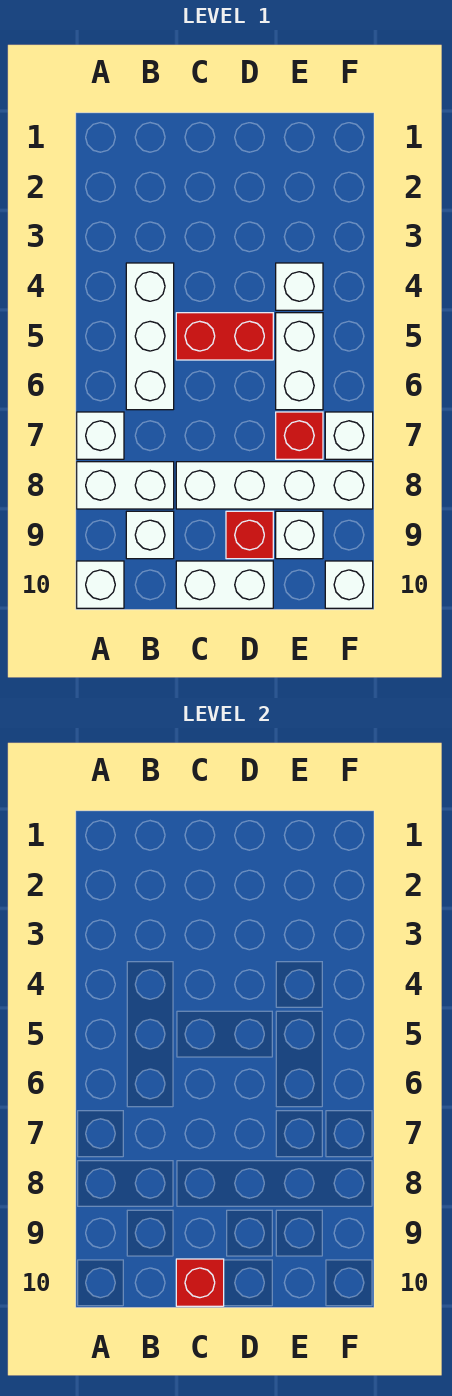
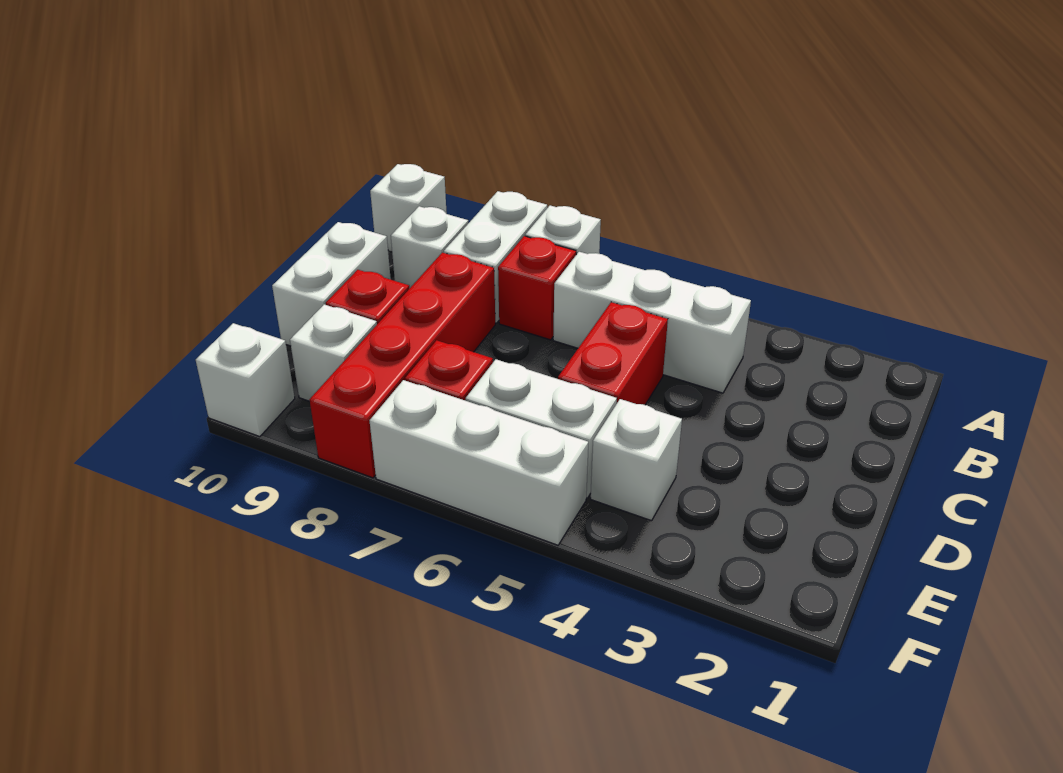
white 1x4 brick [176,462,373,509] -> red 1x4 brick [310,253,495,478]
red 1x1 brick [176,1259,224,1306] -> red 1x1 brick moved to [498,236,576,340]
white 1x1 brick [325,412,373,459] -> white 1x3 brick [369,380,588,545]

